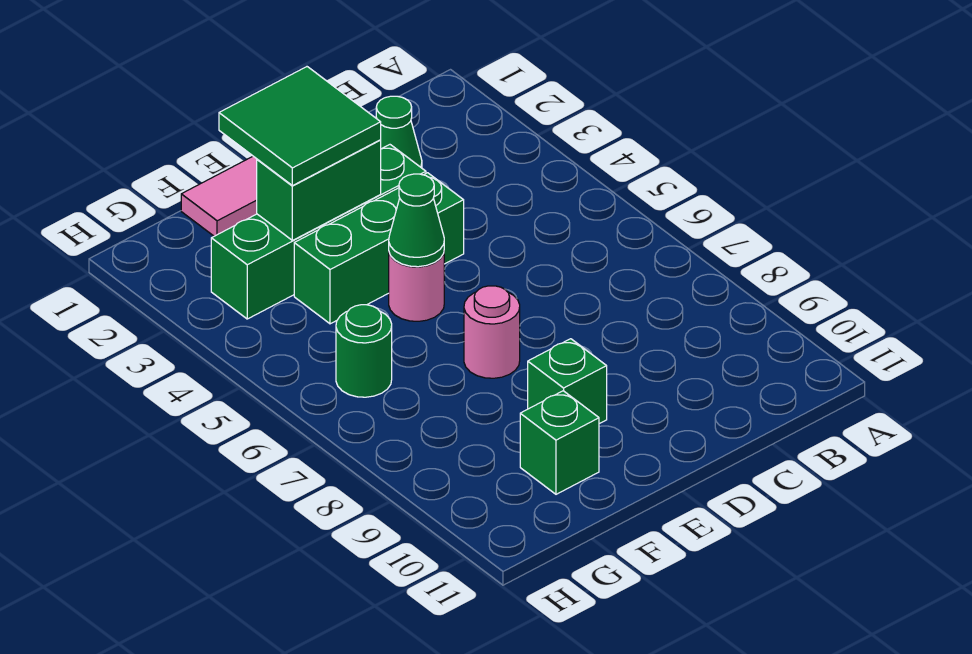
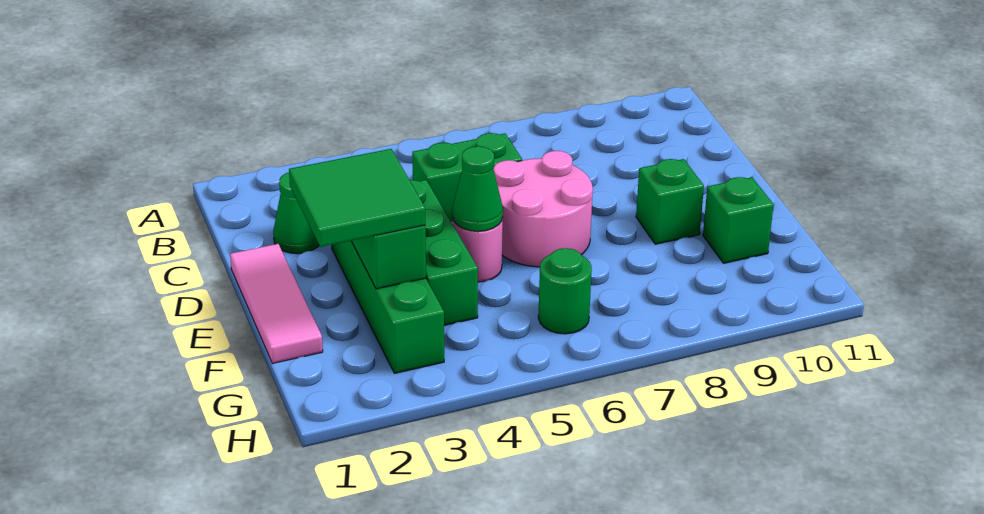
none -> green 1x2 brick [412,133,522,222]
pink 1x1 round brick [464,286,520,378] -> pink 2x2 round brick [494,151,593,267]

